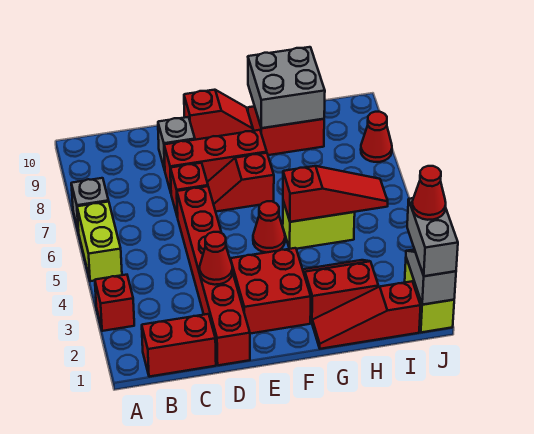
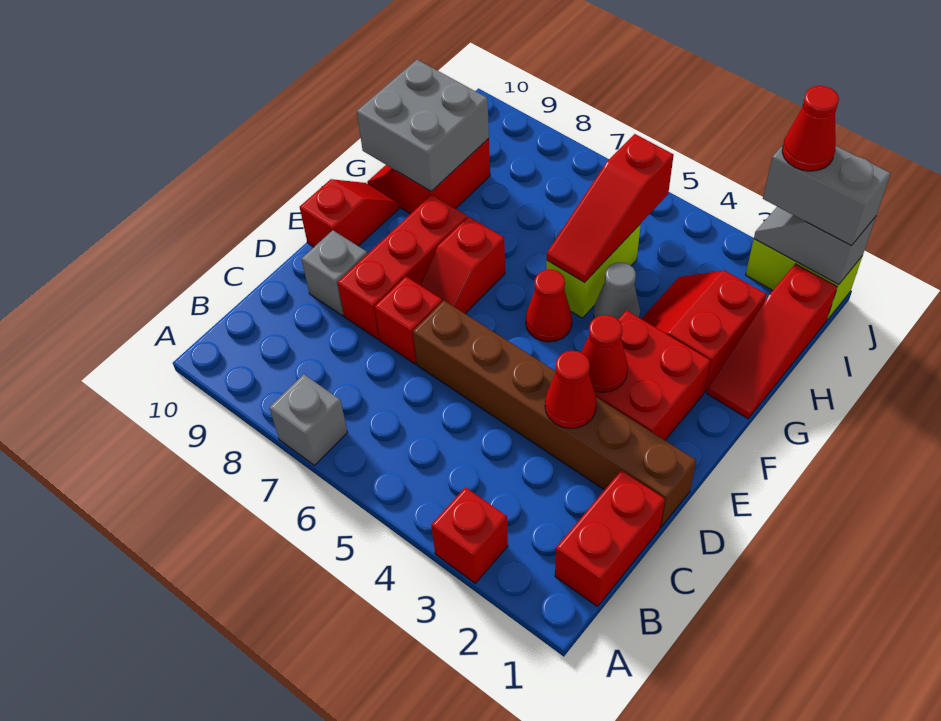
lime 1x2 brick [77,202,122,281] -> none
red 1x6 brick [177,186,250,365] -> brown 1x6 brick [413,301,696,527]
none -> grey 1x1 cone [594,262,640,319]
red 1x3 slope [283,166,388,222] -> red 1x3 slope turned to [547,134,674,283]
red 1x1 cone [361,112,392,162] -> red 1x1 cone moved to [581,315,628,392]

